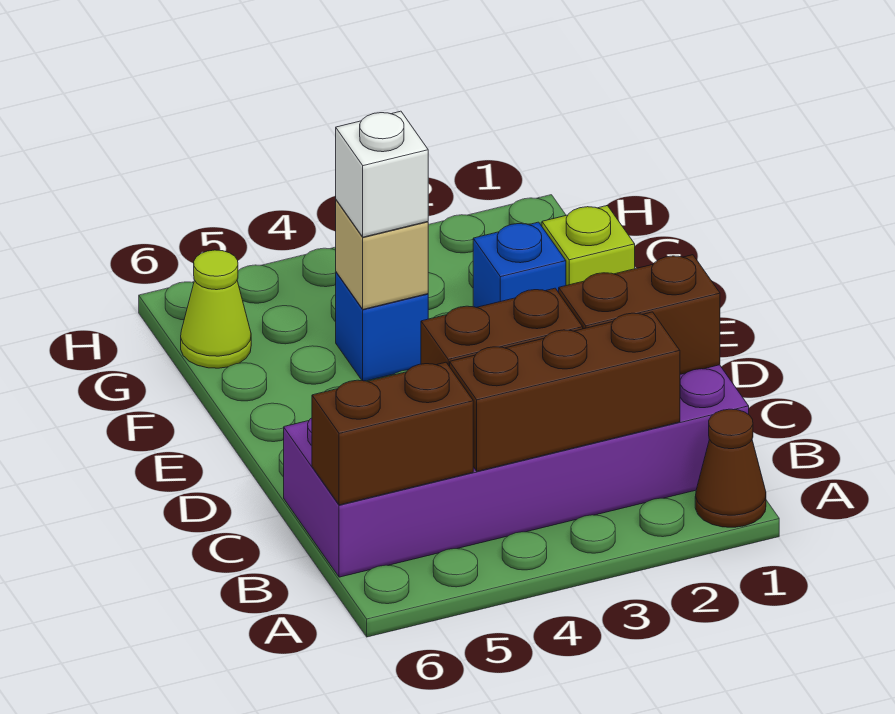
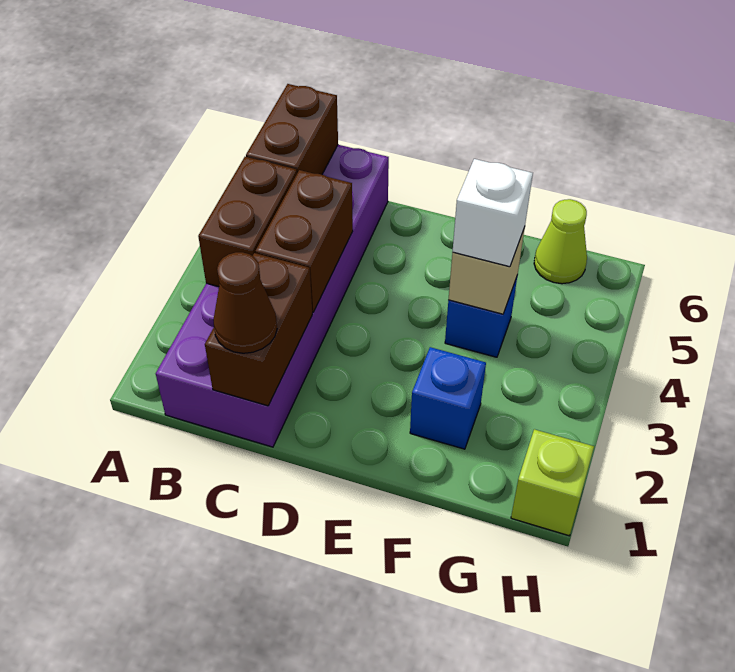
brown 1x1 cone [695,409,766,527] -> brown 1x1 cone moved to [213,252,277,353]
brown 1x3 brick [450,312,680,471] -> brown 1x2 brick [198,157,297,287]
lime 1x1 brick [542,206,635,286] -> lime 1x1 brick moved to [511,429,594,536]

